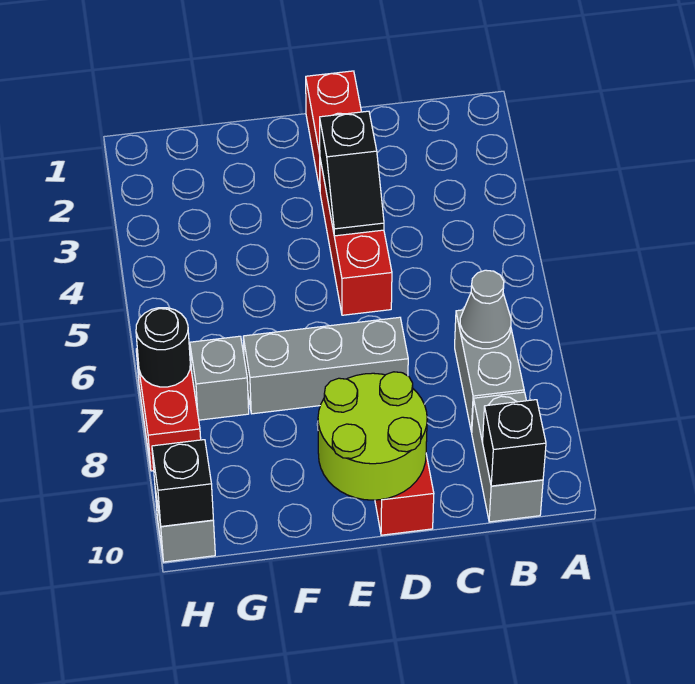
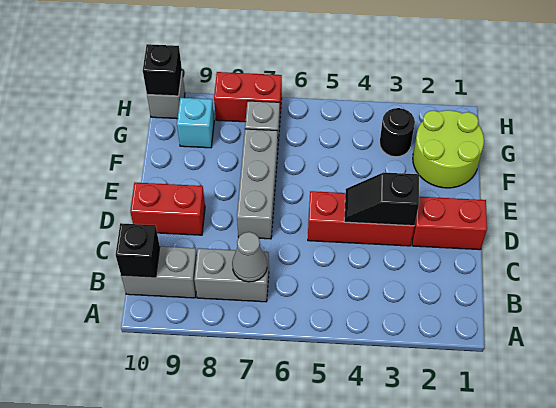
lime 2x2 round brick [318,372,427,500] -> lime 2x2 round brick moved to [413,110,484,188]
none -> cyan 1x1 brick [177,98,214,148]
black 1x1 round brick [136,308,190,387] -> black 1x1 round brick moved to [380,108,415,157]

